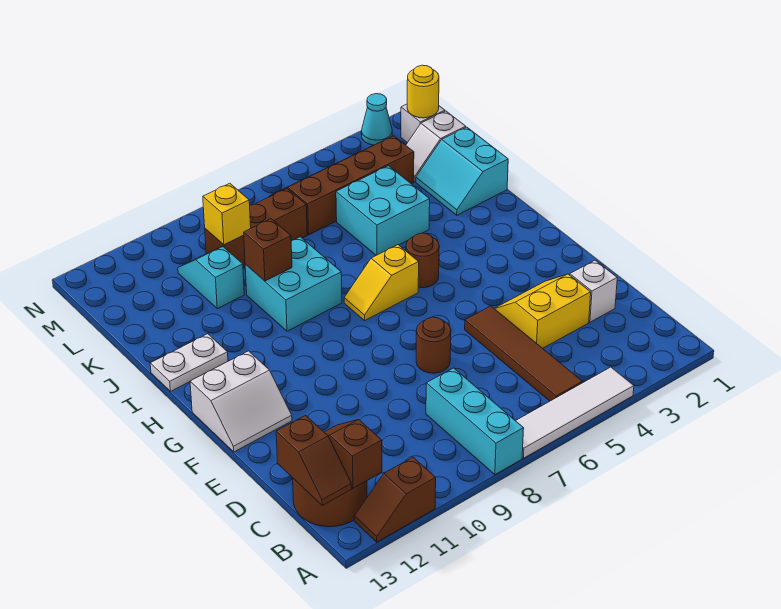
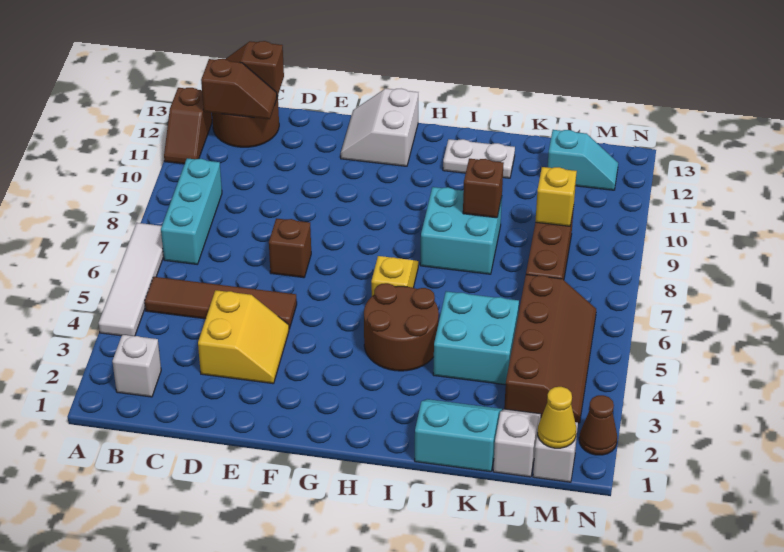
cyan 1x3 brick [426,368,524,475] -> cyan 1x3 brick turned to [161,158,222,264]
brown 1x2 slope [354,457,436,542] -> brown 1x2 slope turned to [164,88,212,164]
white 1x1 brick [570,260,617,322] -> white 1x1 brick moved to [112,335,161,397]
brown 1x1 round brick [416,317,451,373] -> brown 1x1 brick [269,218,311,278]
brown 1x1 round brick [406,233,439,288] -> brown 2x2 round brick [364,283,439,371]
white 1x2 plate [150,334,228,391] -> white 1x2 plate turned to [443,139,515,178]
cyan 1x2 slope [178,247,244,309] -> cyan 1x2 slope moved to [548,130,618,190]
yellow 1x1 round brick [407,65,439,118] -> yellow 1x1 cone [538,387,576,448]
cyan 1x1 cone [361,94,392,145] -> brown 1x1 cone [579,395,617,455]

